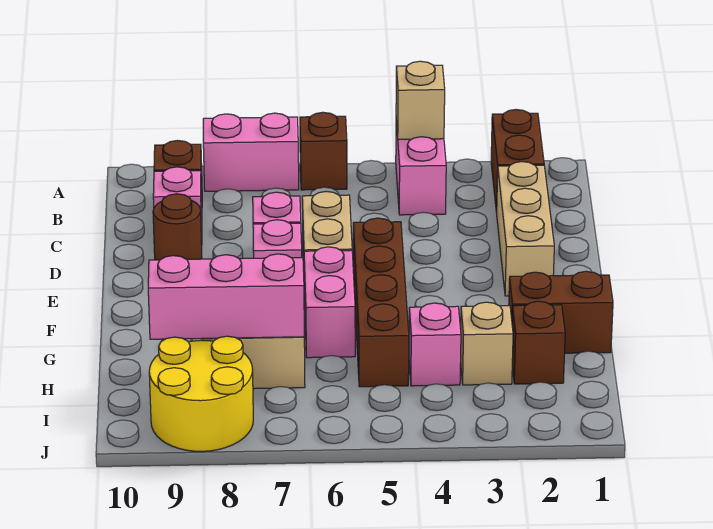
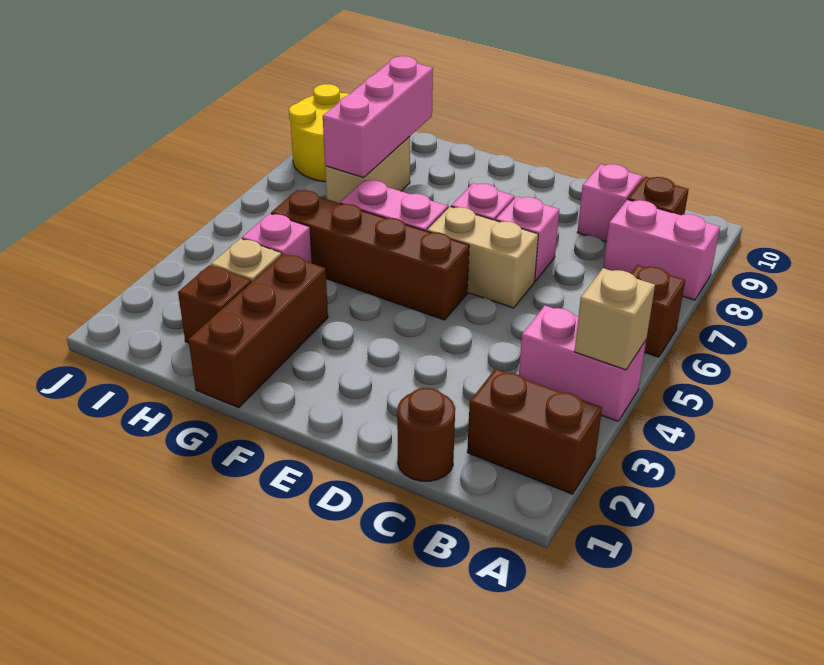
pink 1x2 brick [203,113,299,191] -> pink 1x2 brick turned to [603,200,720,300]
tan 1x3 brick [497,162,554,296] -> none
brown 1x1 round brick [153,194,202,260] -> brown 1x1 round brick moved to [397,388,455,481]
brown 1x2 brick [509,271,613,353] -> brown 1x3 brick [189,254,328,408]

